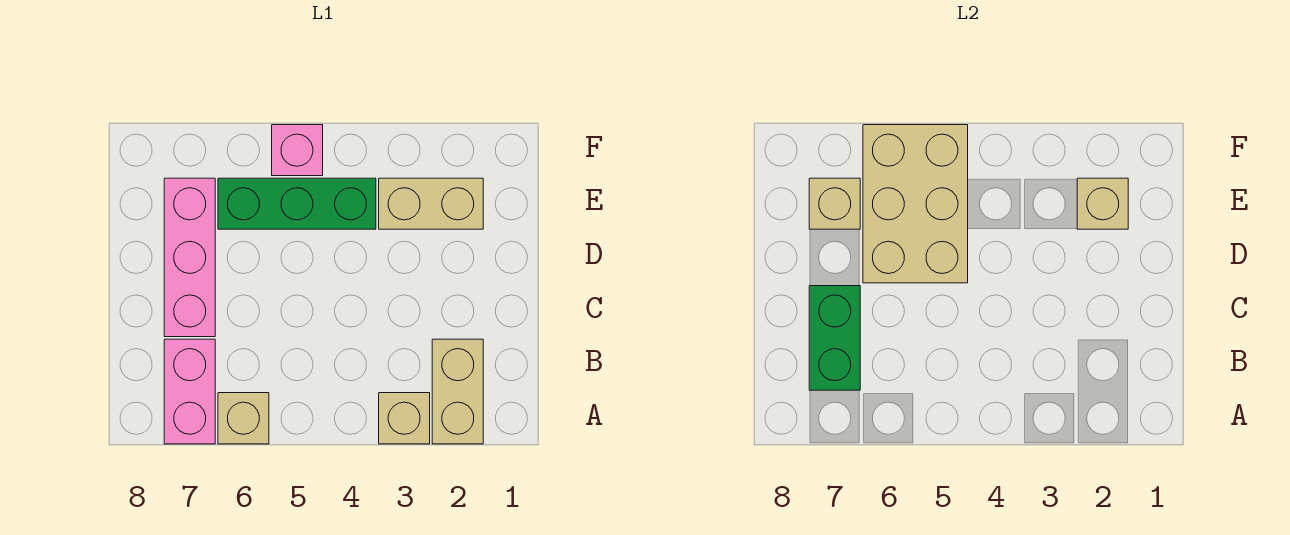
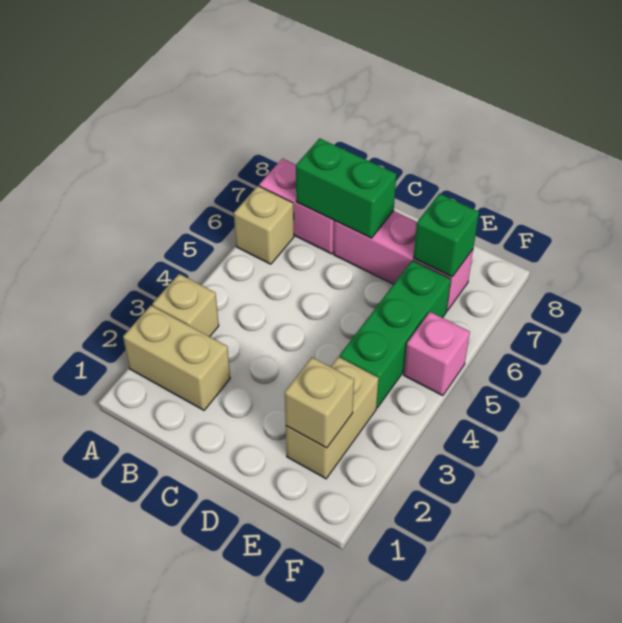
tan 2x3 brick [863,125,968,283] -> none
tan 1x1 brick [809,178,860,229] -> green 1x1 brick [413,194,479,277]

